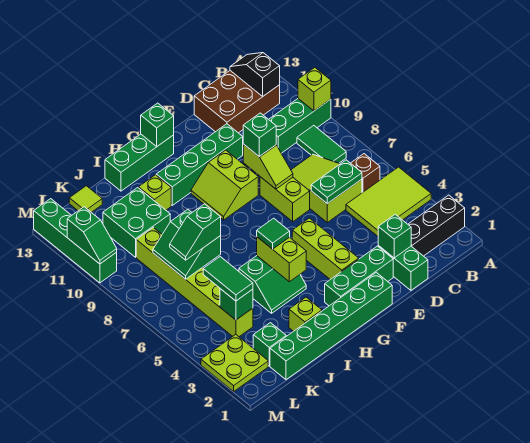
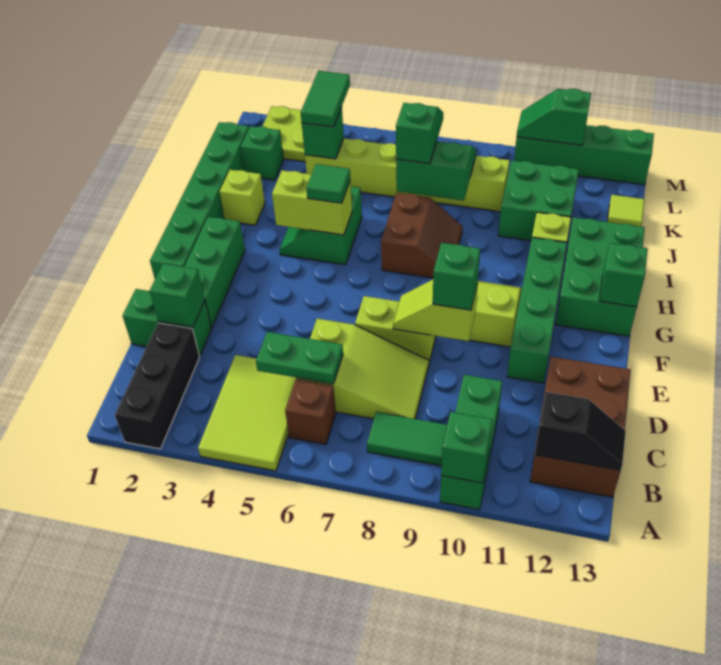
lime 1x1 brick [298,68,331,111] -> green 1x1 brick [441,412,492,483]
green 1x2 plate [311,160,362,204] -> green 1x2 plate turned to [256,332,343,384]
lime 1x3 brick [292,218,359,280] -> none
green 1x3 brick [105,134,174,191] -> green 2x3 brick [555,217,645,336]
none -> brown 2x2 slope [381,193,463,278]
green 1x2 tile [203,257,253,301] -> green 1x2 tile turned to [301,71,350,127]

